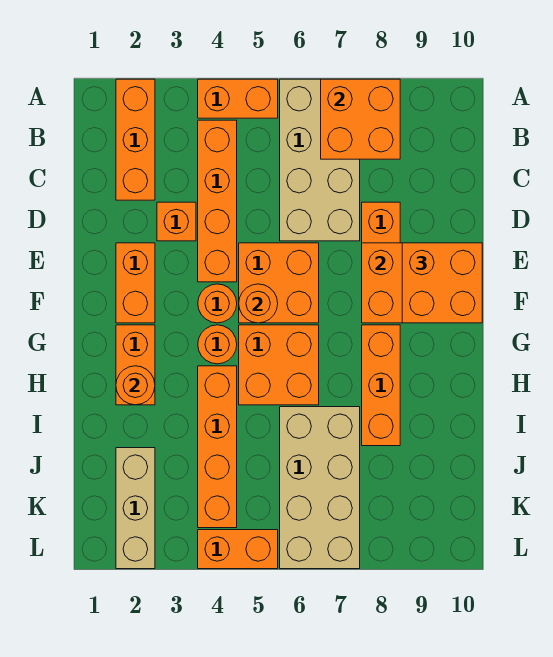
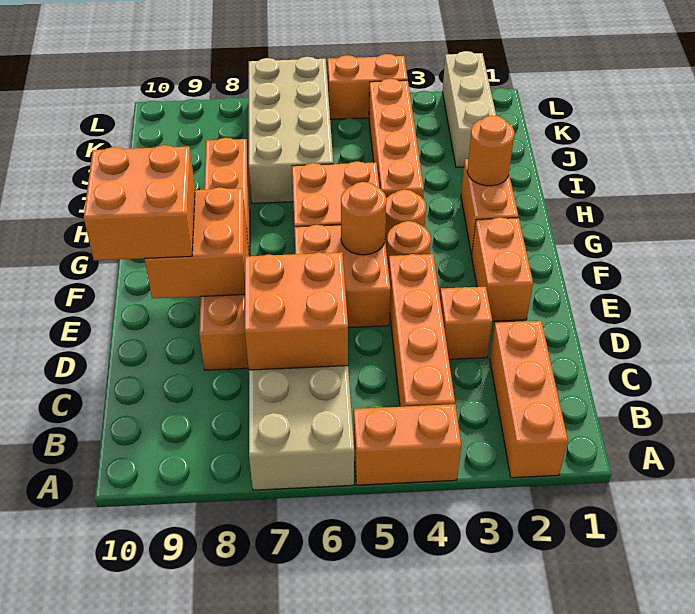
orange 2x2 brick [321,79,400,159] -> orange 2x2 brick moved to [245,252,348,370]

